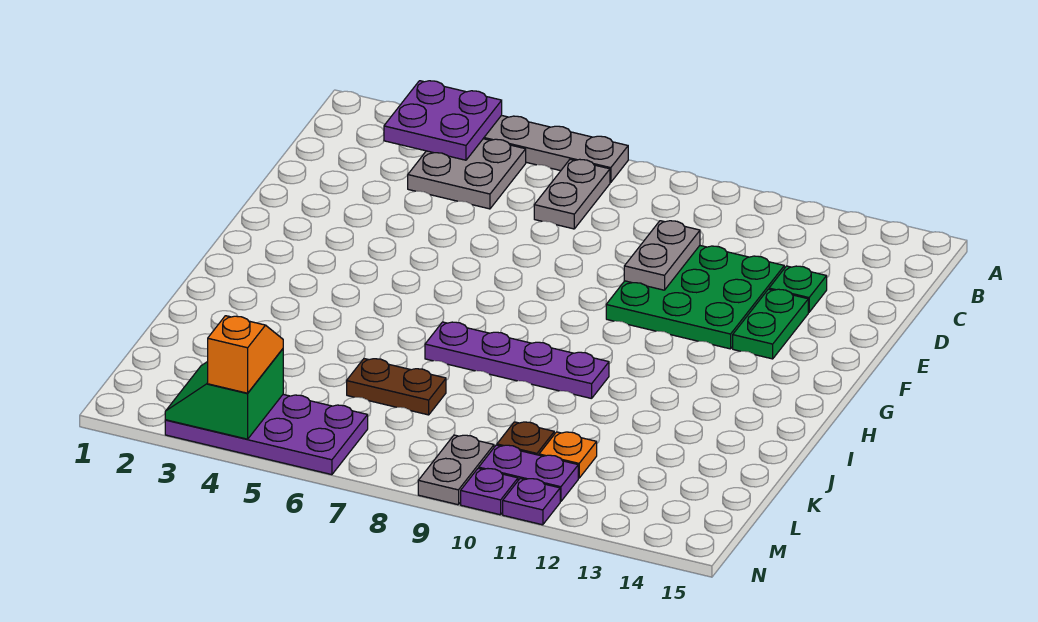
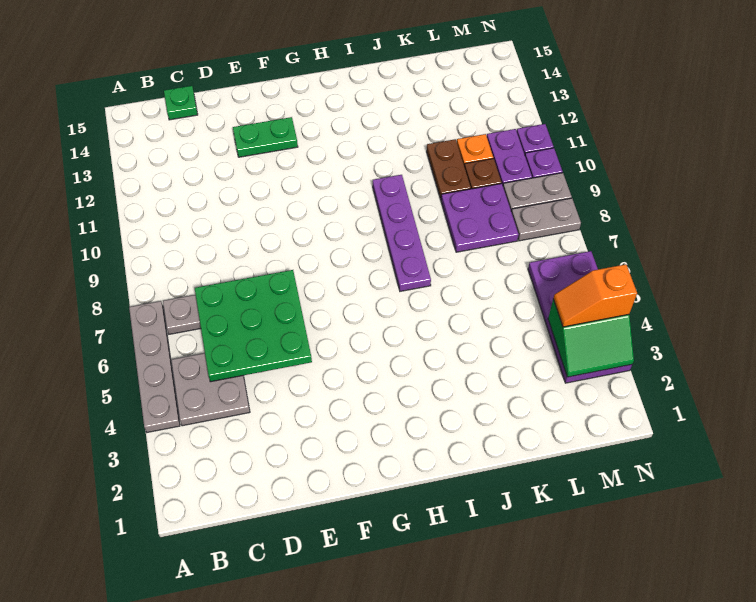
purple 2x2 plate [384,81,502,160] -> purple 2x2 plate moved to [441,184,519,252]
green 3x3 plate [606,246,784,349] -> green 3x3 plate moved to [195,270,312,382]
grey 1x2 plate [624,221,700,290] -> grey 1x2 plate moved to [511,198,581,241]
green 1x1 plate [769,266,827,312] -> green 1x1 plate moved to [164,86,198,120]
brown 1x2 plate [347,359,446,415] -> brown 1x2 plate moved to [427,139,471,199]

